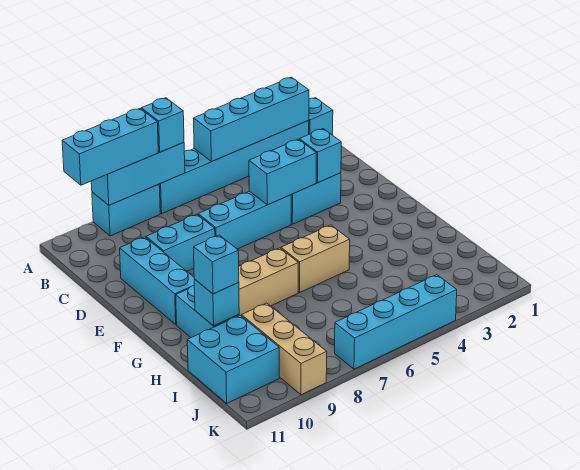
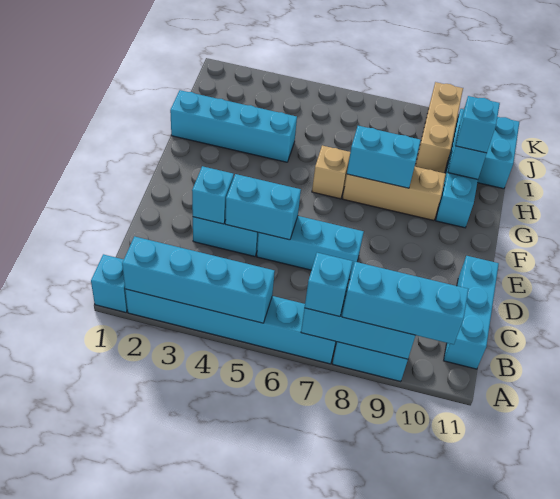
cyan 1x2 brick [146,214,215,271] -> cyan 1x2 brick moved to [347,126,421,188]
cyan 1x3 brick [120,237,194,324] -> cyan 1x3 brick moved to [444,256,499,369]
tan 1x2 brick [281,225,350,292] -> tan 1x1 brick [312,146,350,199]
cyan 1x4 brick [335,275,457,369] -> cyan 1x4 brick moved to [170,90,297,162]

